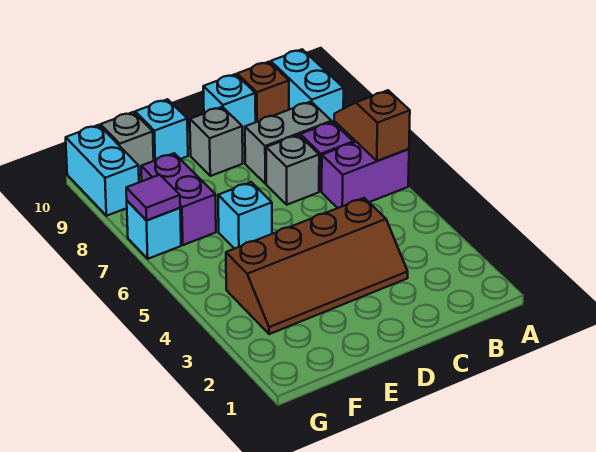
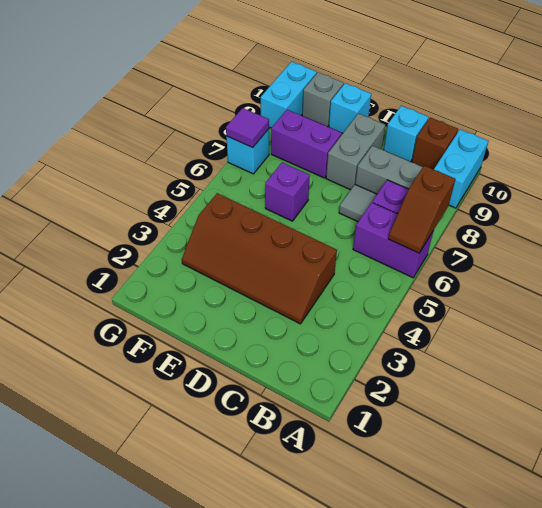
brown 1x2 slope [334,90,410,161] -> brown 1x2 slope turned to [388,166,456,253]
grey 1x1 brick [266,135,319,205] -> grey 1x1 tile [339,185,377,222]
grey 1x1 brick [190,107,243,176] -> grey 1x2 brick [326,113,385,190]
cyan 1x1 brick [218,182,272,249] -> purple 1x1 brick [265,163,310,221]
purple 1x2 brick [141,153,216,245] -> purple 1x2 brick turned to [271,110,342,178]

